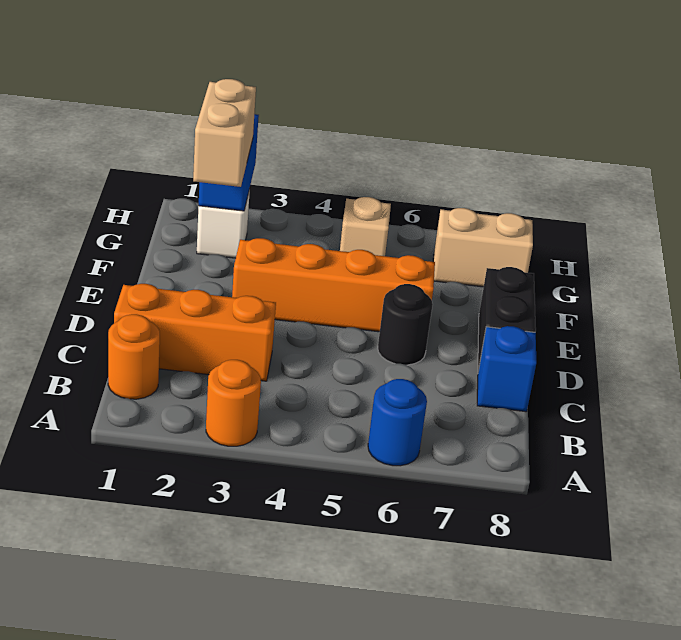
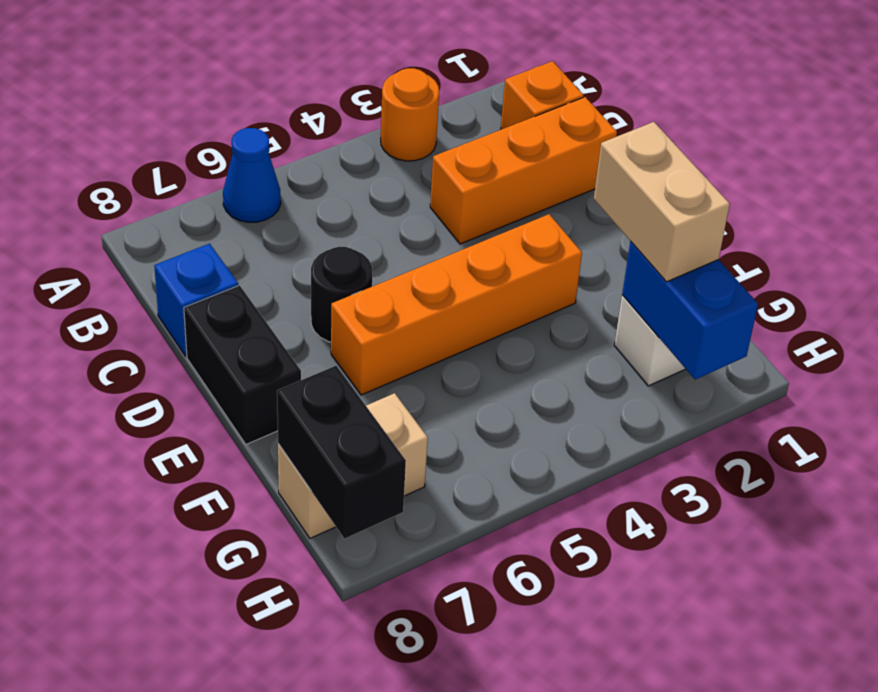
blue 1x1 round brick [368,379,427,466] -> blue 1x1 cone [223,128,281,222]
orange 1x1 round brick [108,314,160,399] -> orange 1x1 brick [501,61,584,129]
tan 1x1 brick [340,197,391,256] -> none
none -> black 1x2 brick [277,366,406,539]

